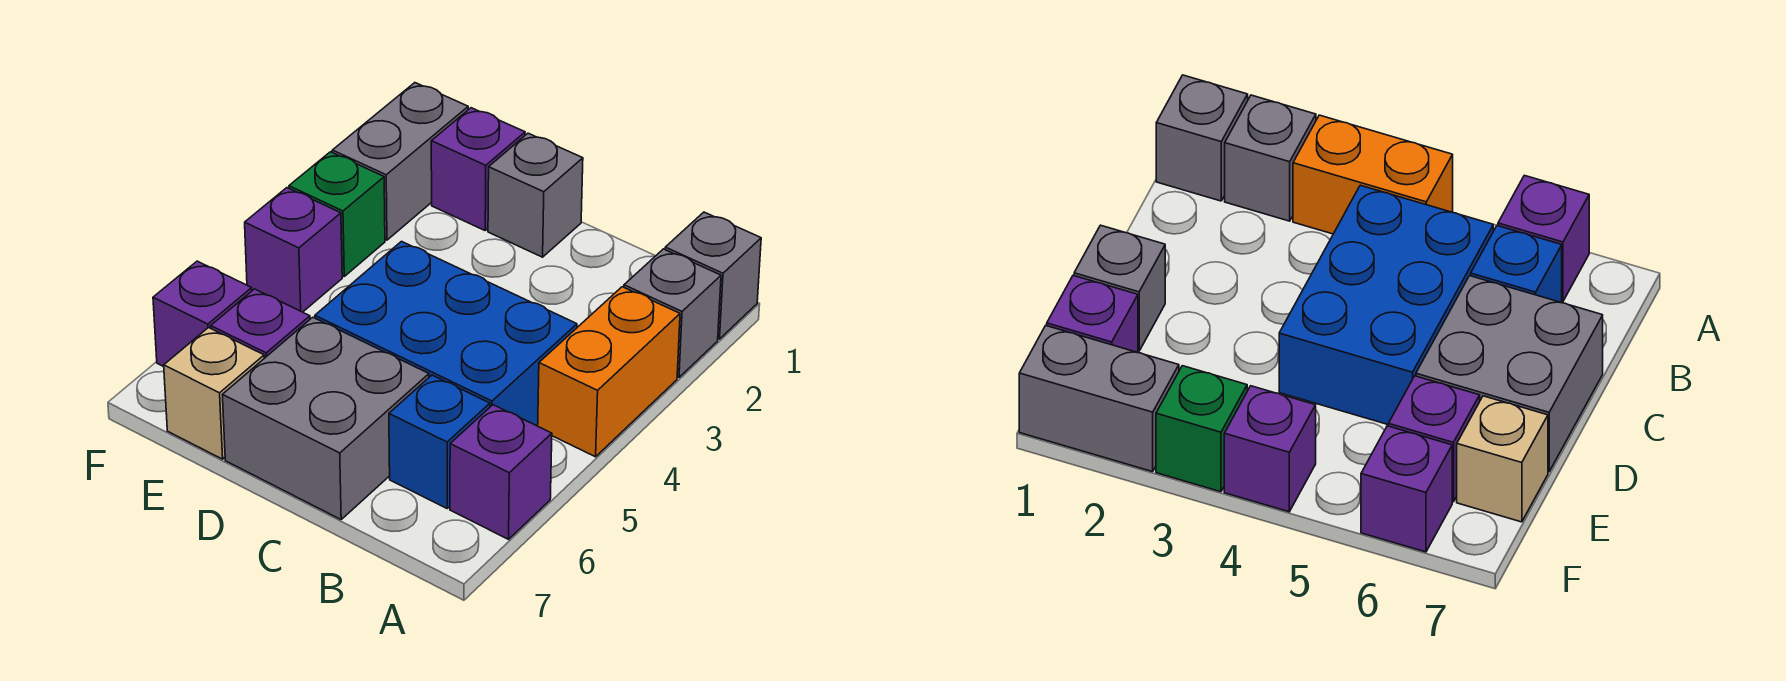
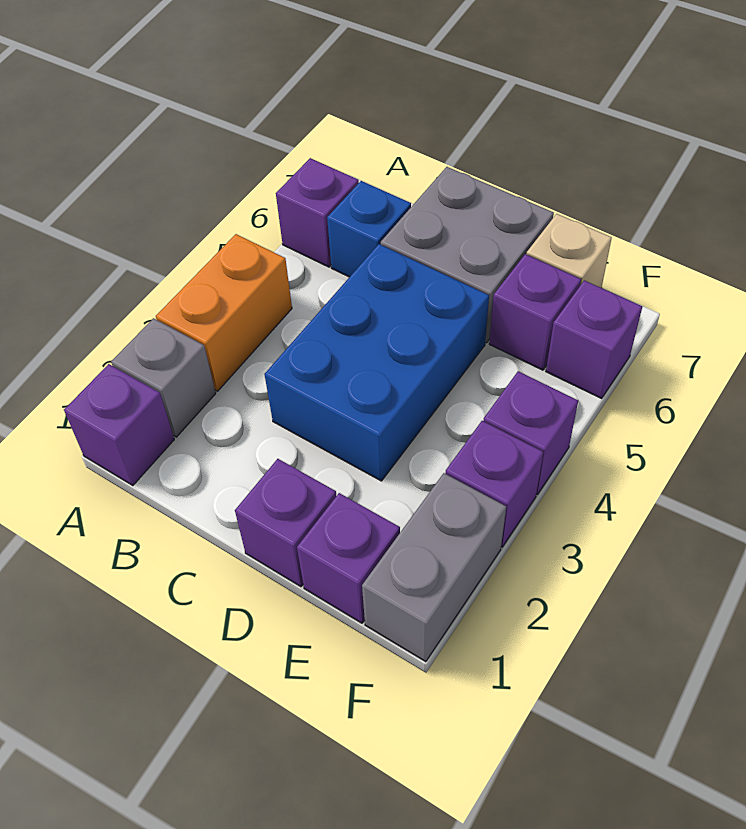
grey 1x1 brick [665,212,761,339] -> purple 1x1 brick [64,364,174,485]
blue 2x3 brick [315,241,577,426] -> blue 2x3 brick turned to [264,244,489,481]
grey 1x1 brick [488,133,583,257] -> purple 1x1 brick [235,459,336,586]
green 1x1 brick [289,152,385,276] -> purple 1x1 brick [445,421,543,547]

